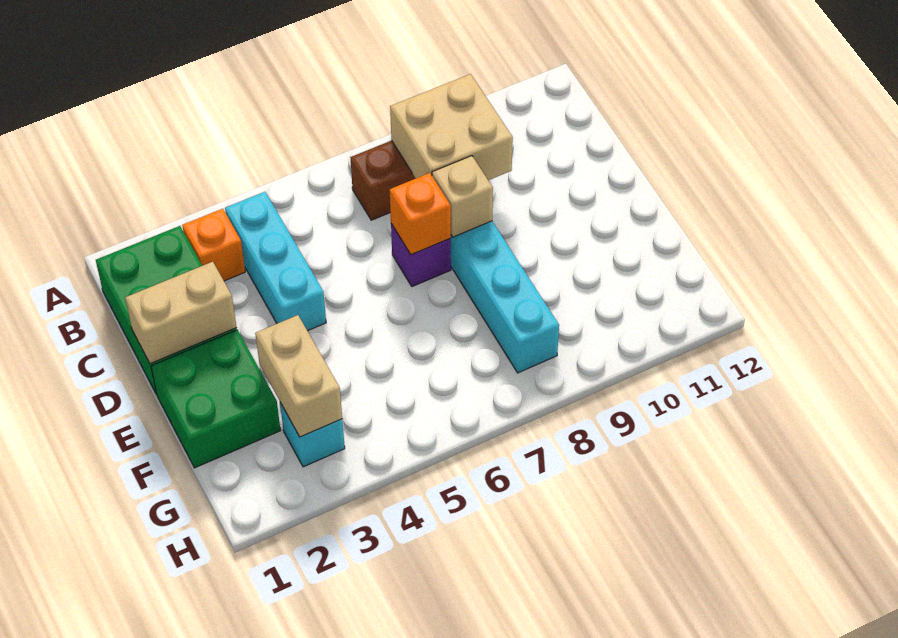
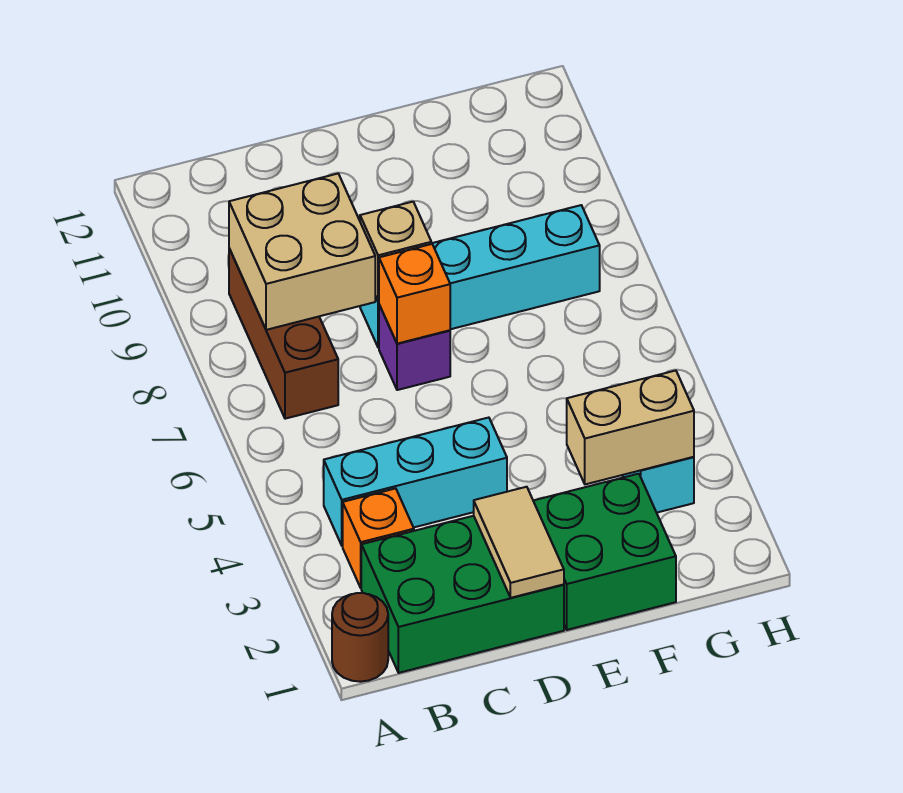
none -> brown 1x1 round brick [332,593,388,682]
tan 1x2 brick [125,262,236,364] -> tan 1x2 tile [474,487,564,598]

